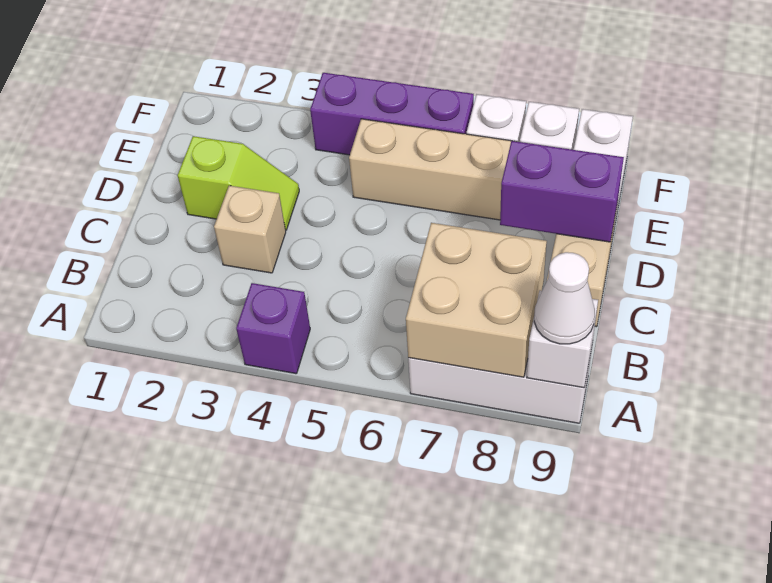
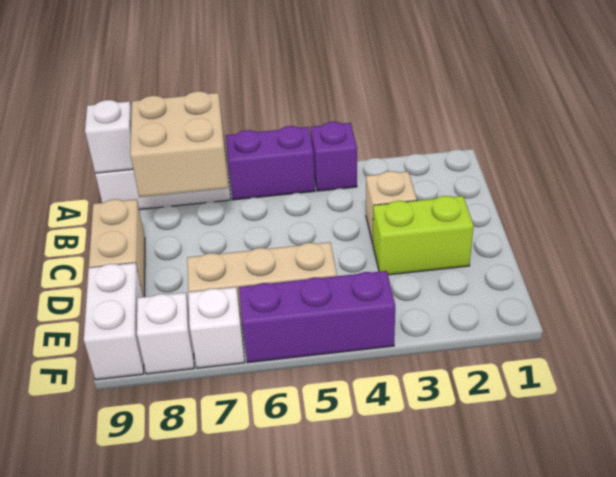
white 1x1 cone [534,252,595,344] -> none
lime 1x2 slope [178,136,299,230] -> lime 1x2 brick [373,196,474,275]
purple 1x2 brick [500,141,624,242] -> purple 1x2 brick moved to [226,126,315,200]

